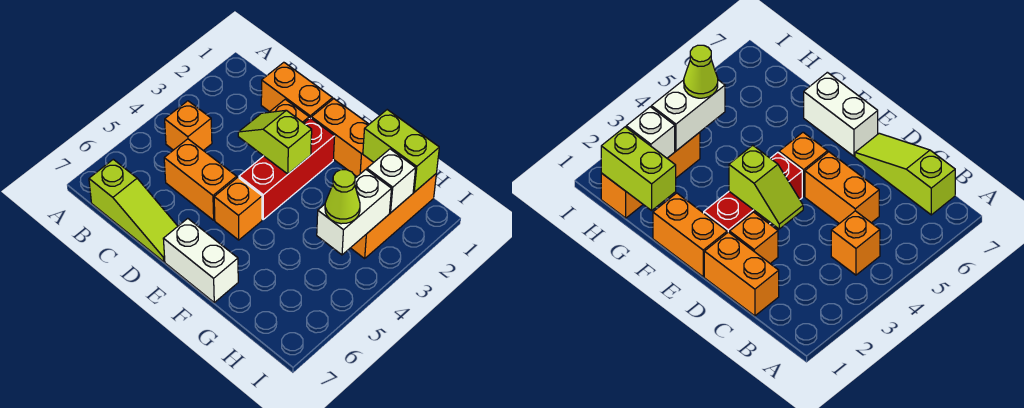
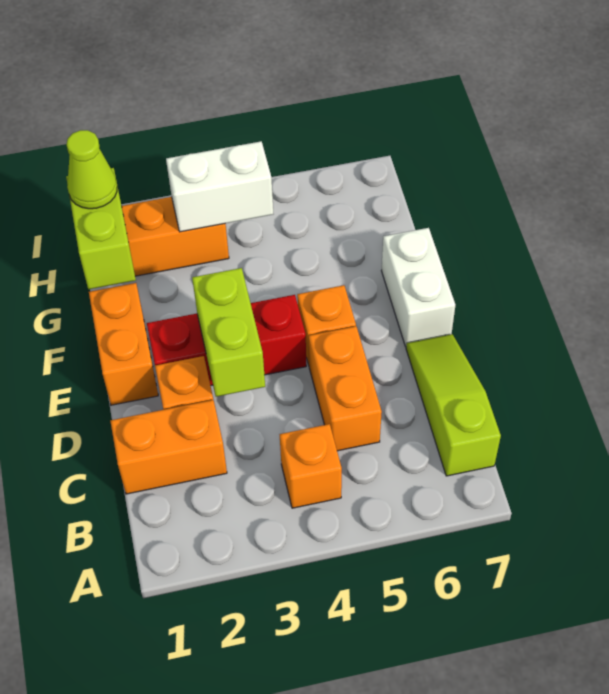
orange 1x2 brick [261,62,333,118] -> orange 1x2 brick turned to [110,400,227,494]
lime 1x2 slope [238,110,312,174] -> lime 1x2 brick [192,268,265,397]
white 1x1 brick [367,149,416,213] -> none
lime 1x1 cone [325,170,360,224] -> lime 1x1 cone moved to [66,130,117,209]

